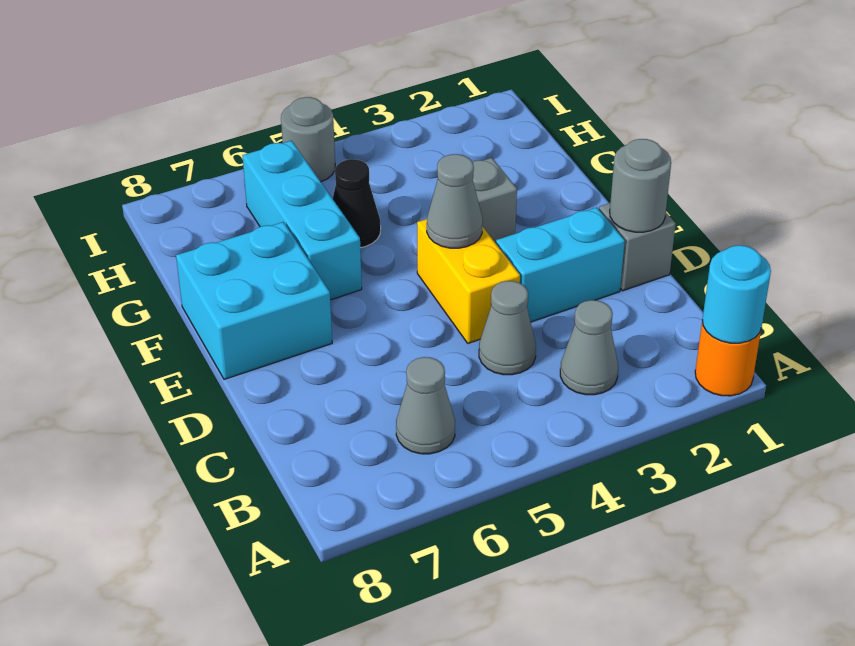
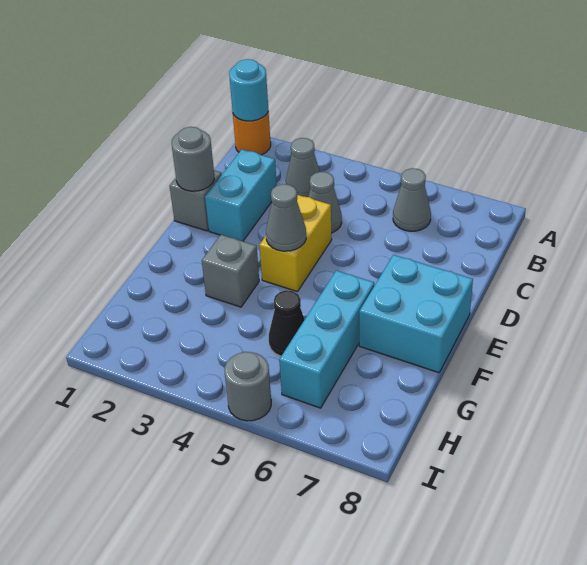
cyan 1x2 brick [496,207,625,322] -> cyan 1x2 brick turned to [205,150,277,241]

